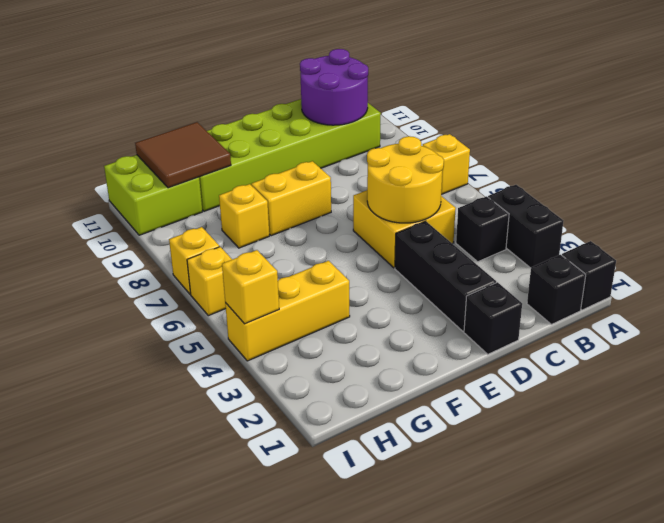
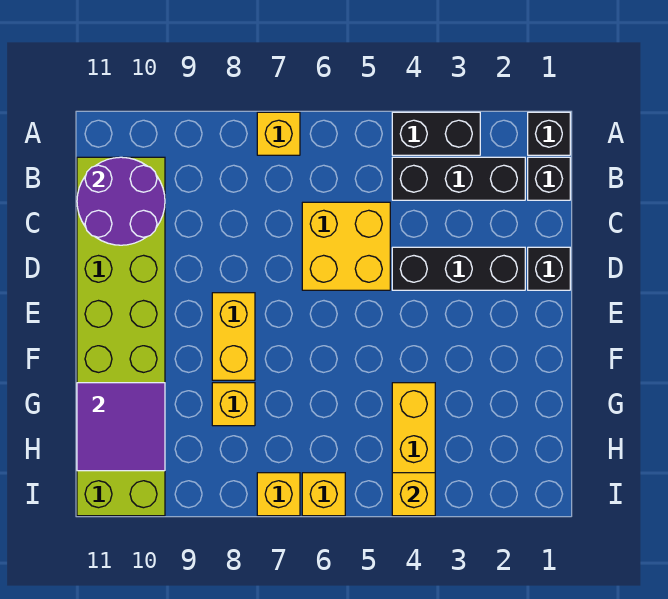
black 1x1 brick [456,196,509,262] -> black 1x3 brick [392,157,525,200]
yellow 2x2 round brick [367,136,444,223] -> none
brown 2x2 tile [135,122,231,188] -> purple 2x2 tile [77,383,165,471]

